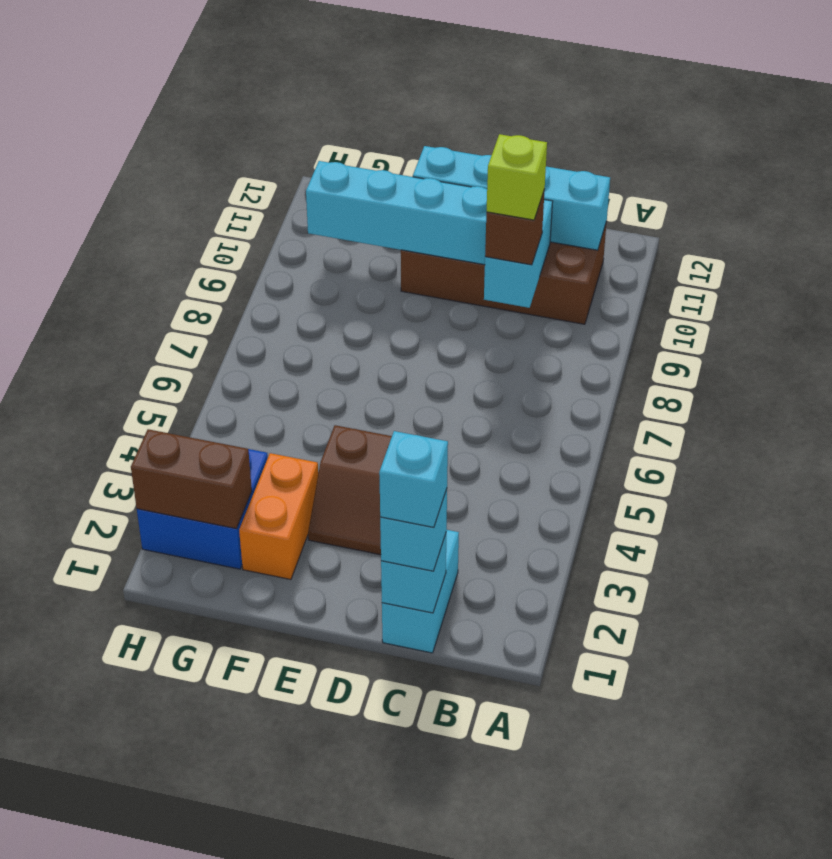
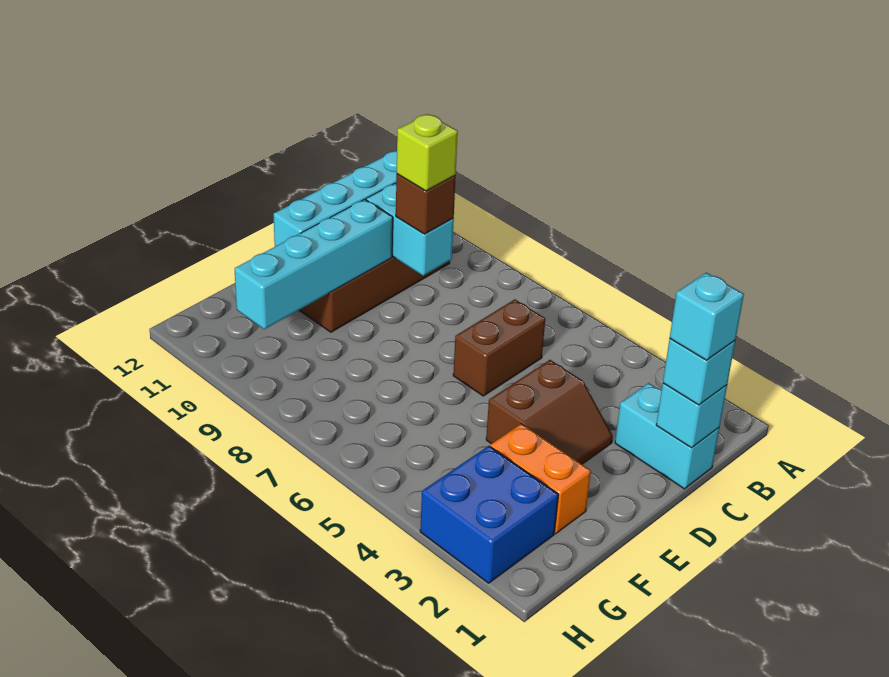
brown 1x2 brick [131,429,252,529] -> brown 1x2 brick moved to [453,299,545,396]

